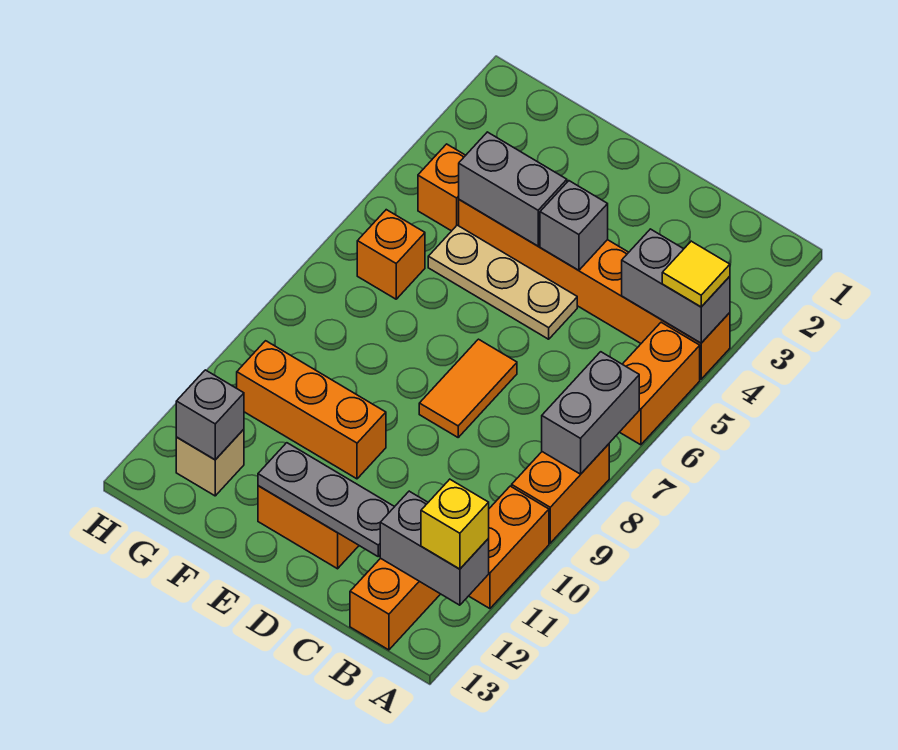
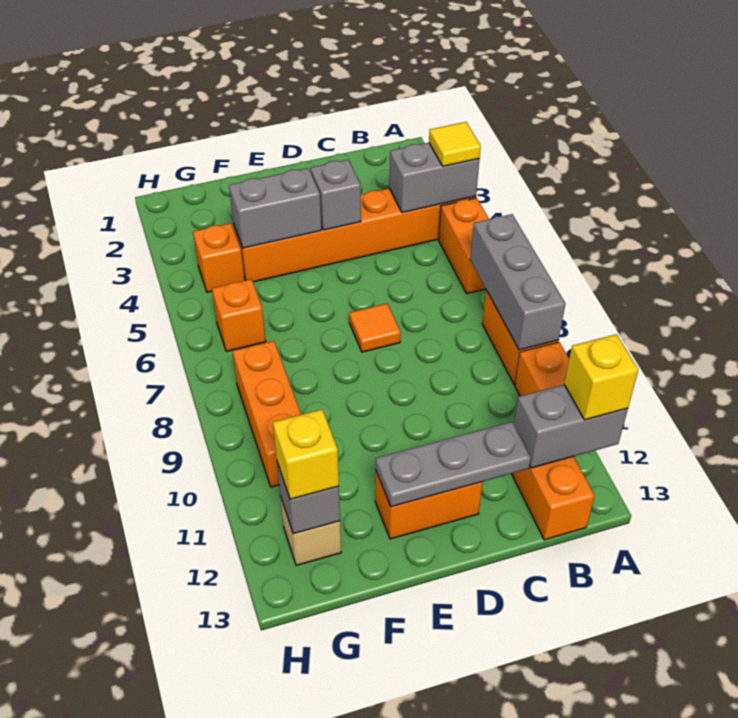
grey 1x2 brick [542,352,639,474] -> grey 1x3 brick [470,214,565,350]
tan 1x3 plate [428,225,577,339] -> none
orange 1x2 tile [419,339,517,437] -> orange 1x1 tile [349,304,401,352]
orange 1x3 brick [237,341,386,479] -> orange 1x3 brick turned to [233,341,301,487]
none -> yellow 1x1 brick [273,409,339,499]

